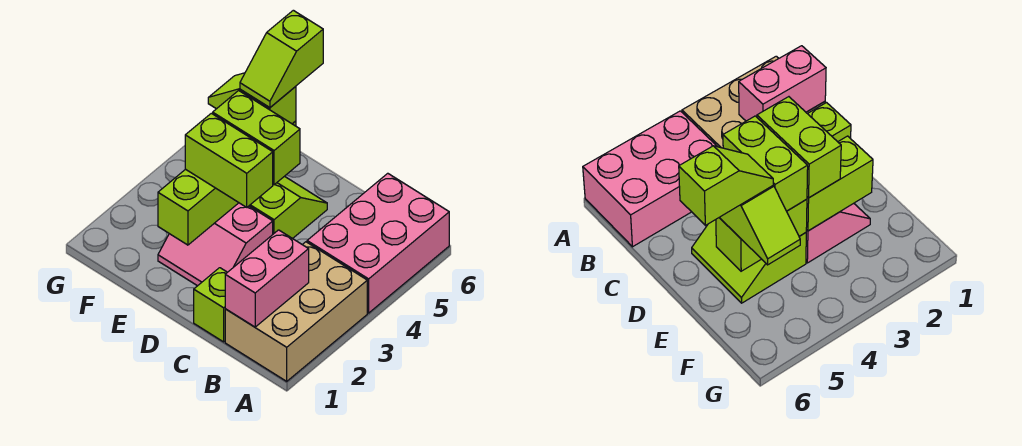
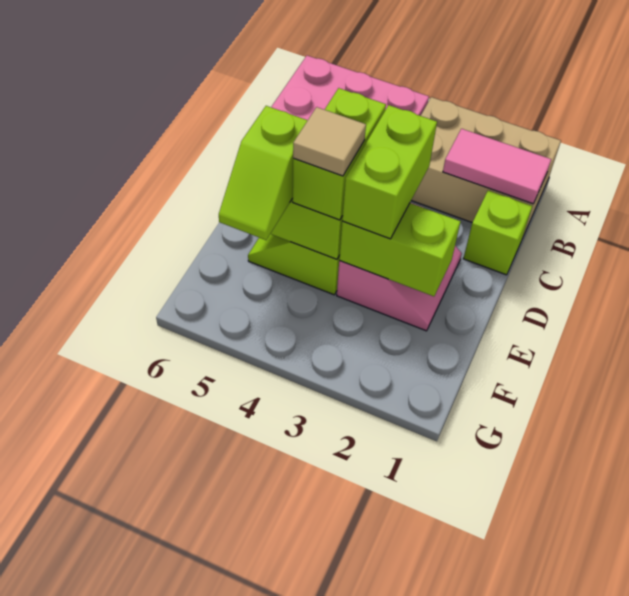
pink 1x2 brick [225,230,309,327] -> pink 1x2 tile [443,129,551,204]
none -> tan 1x1 tile [293,107,366,176]
lime 1x2 slope [240,10,323,108] -> none

